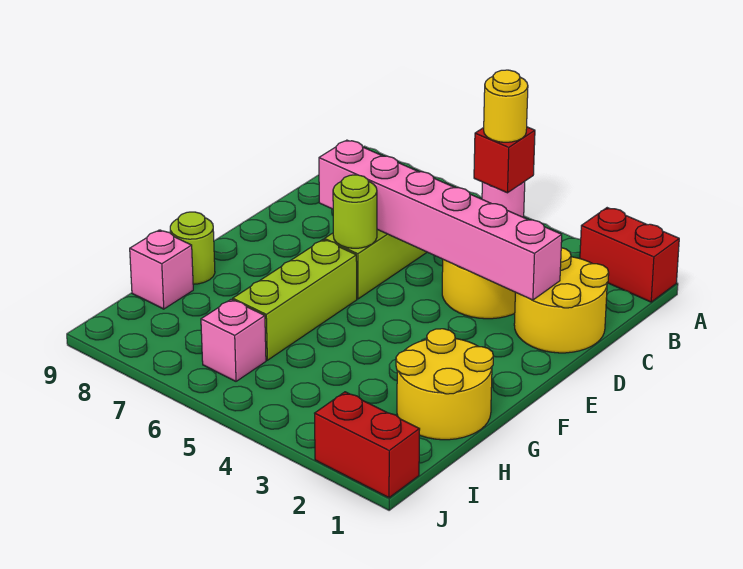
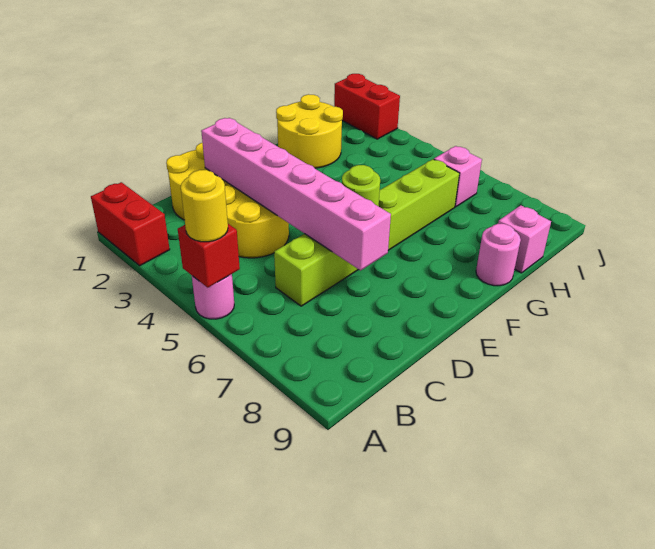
lime 1x1 round brick [170,212,215,284] -> pink 1x1 round brick [476,224,521,286]

